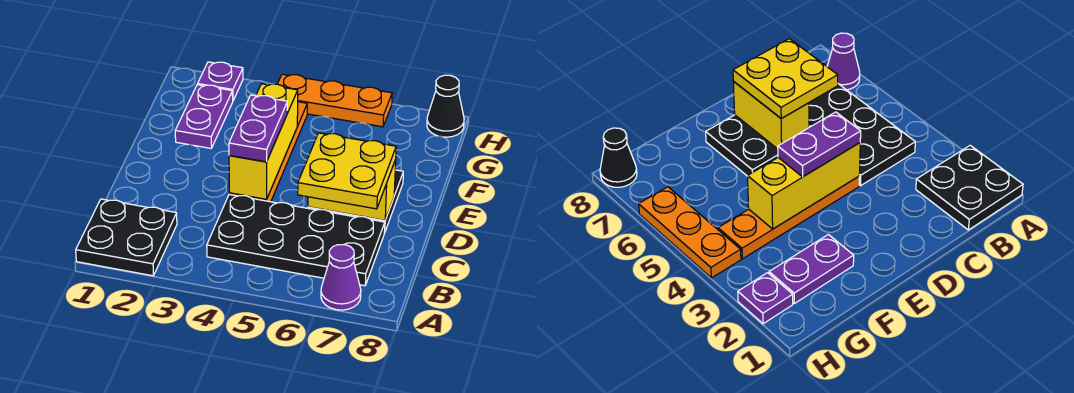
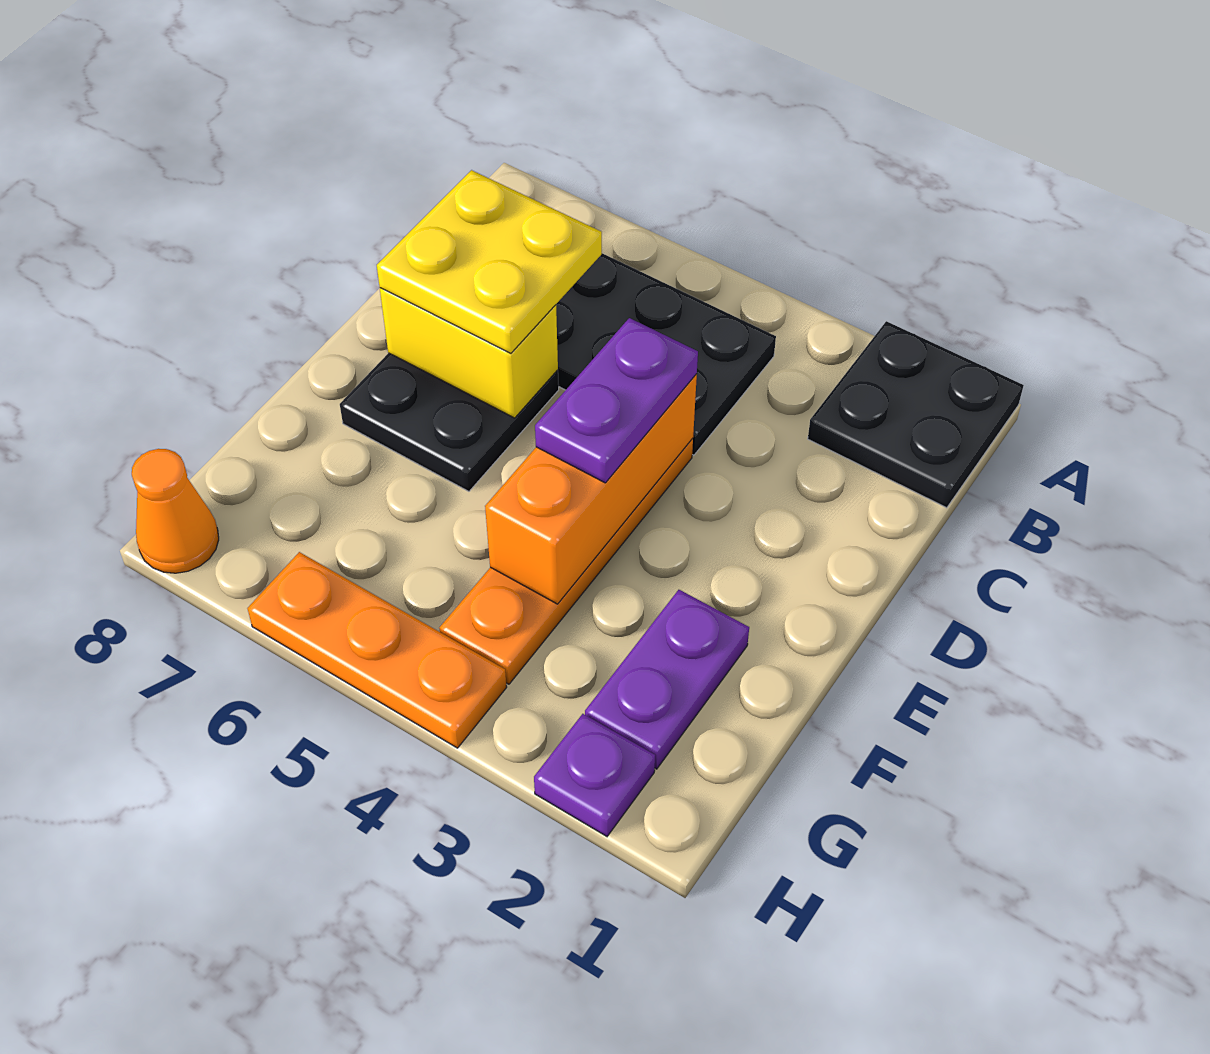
purple 1x1 cone [321,245,361,310] -> none
yellow 1x3 brick [229,84,298,199] -> orange 1x3 brick [485,374,697,604]
black 1x1 cone [427,75,464,137] -> orange 1x1 cone [132,449,219,573]

